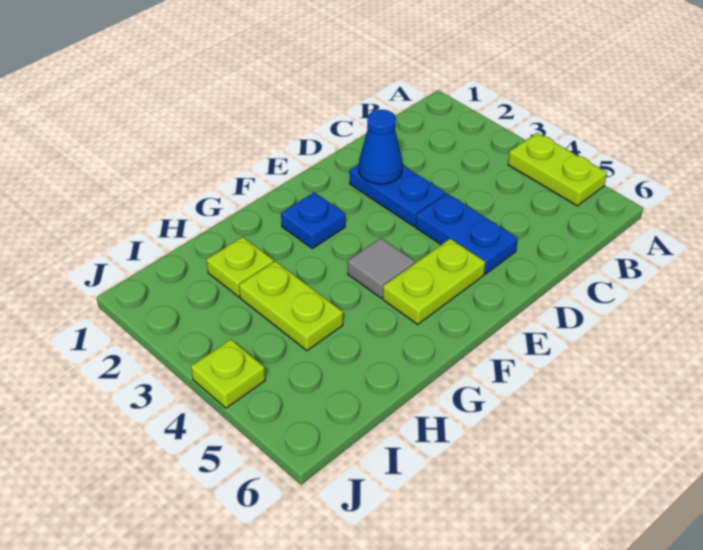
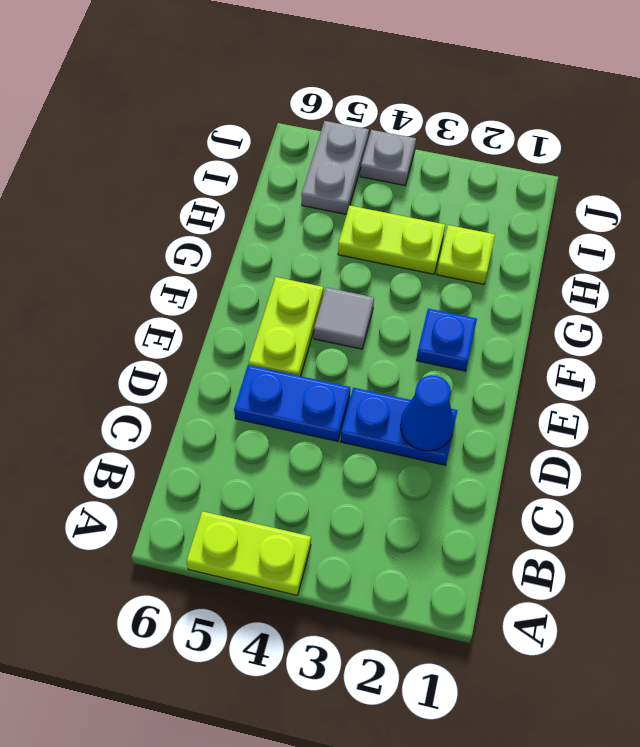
none -> grey 1x2 plate [301,121,369,214]
lime 1x1 plate [191,339,265,408] -> grey 1x1 plate [360,130,416,185]

